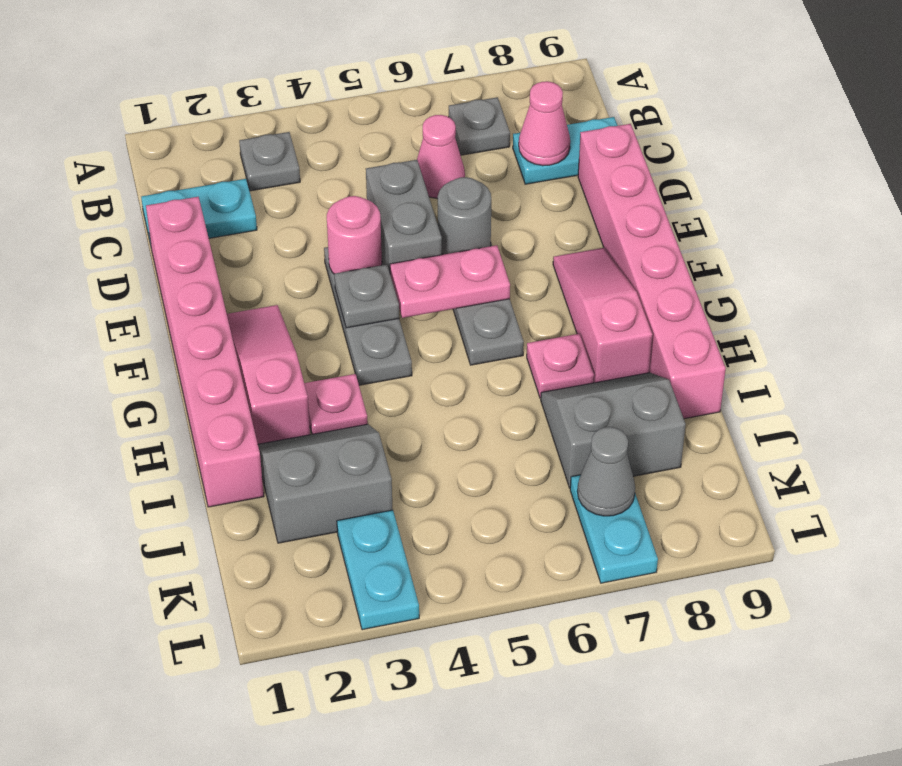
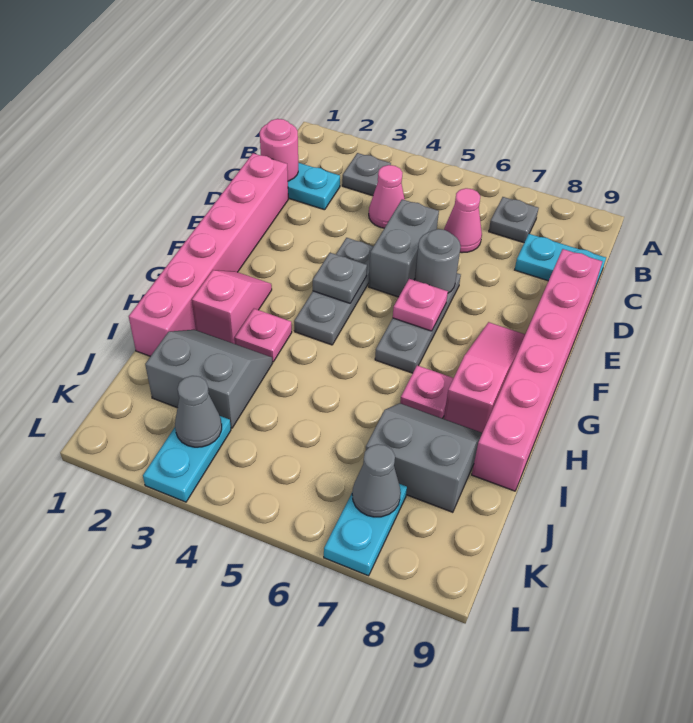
pink 1x1 cone [519,81,570,166] -> pink 1x1 cone moved to [369,165,405,228]
pink 1x1 round brick [327,196,382,274] -> pink 1x1 round brick moved to [260,119,298,181]
pink 1x3 slope [227,305,310,444] -> pink 1x2 slope [192,270,272,344]
pink 1x2 plate [390,245,510,318] -> pink 1x1 plate [393,279,448,331]
none -> grey 1x1 cone [175,376,222,447]

